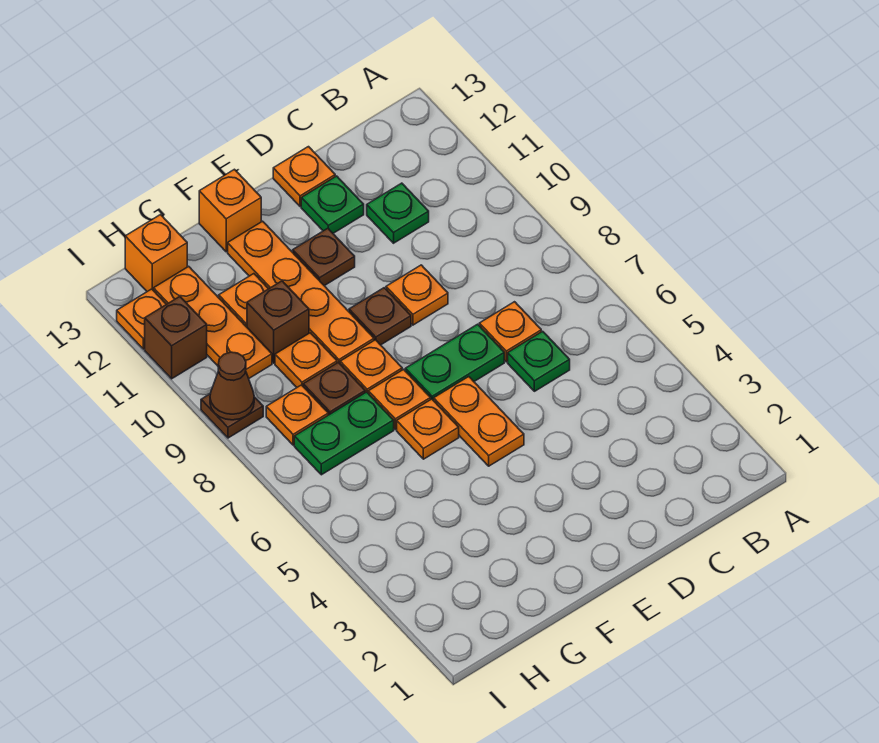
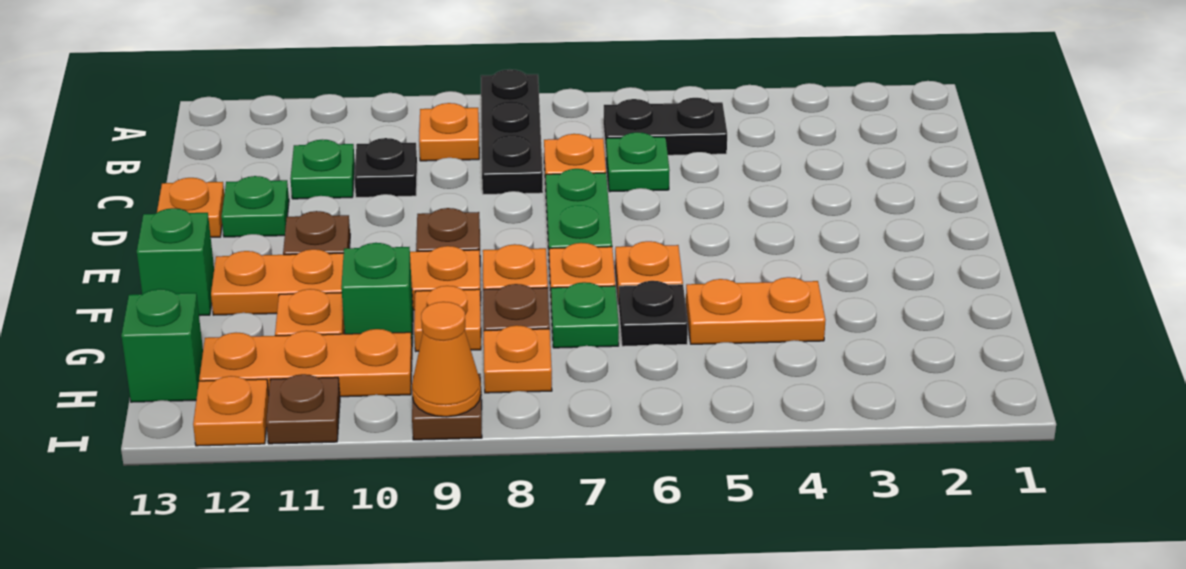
none -> black 1x3 plate [481,69,543,194]
none -> black 1x2 plate [604,98,727,155]
none -> black 1x1 plate [354,138,417,197]
orange 1x1 plate [386,265,448,325] -> orange 1x1 plate moved to [419,103,479,161]
orange 1x2 plate [434,377,524,466] -> orange 1x2 plate moved to [686,277,826,344]
orange 1x1 brick [199,169,261,252] -> green 1x1 brick [137,208,214,316]
none -> black 1x1 plate [619,281,688,346]
green 1x2 plate [294,392,394,475] -> green 1x1 plate [551,282,619,348]
brown 1x1 brick [247,281,309,363] -> green 1x1 brick [341,243,413,344]
orange 1x1 brick [125,215,187,291] -> green 1x1 brick [121,289,203,402]
brown 1x1 cone [210,352,254,420] -> orange 1x1 cone [412,302,481,417]
brown 1x1 brick [145,297,207,379] -> brown 1x1 plate [266,374,340,444]

